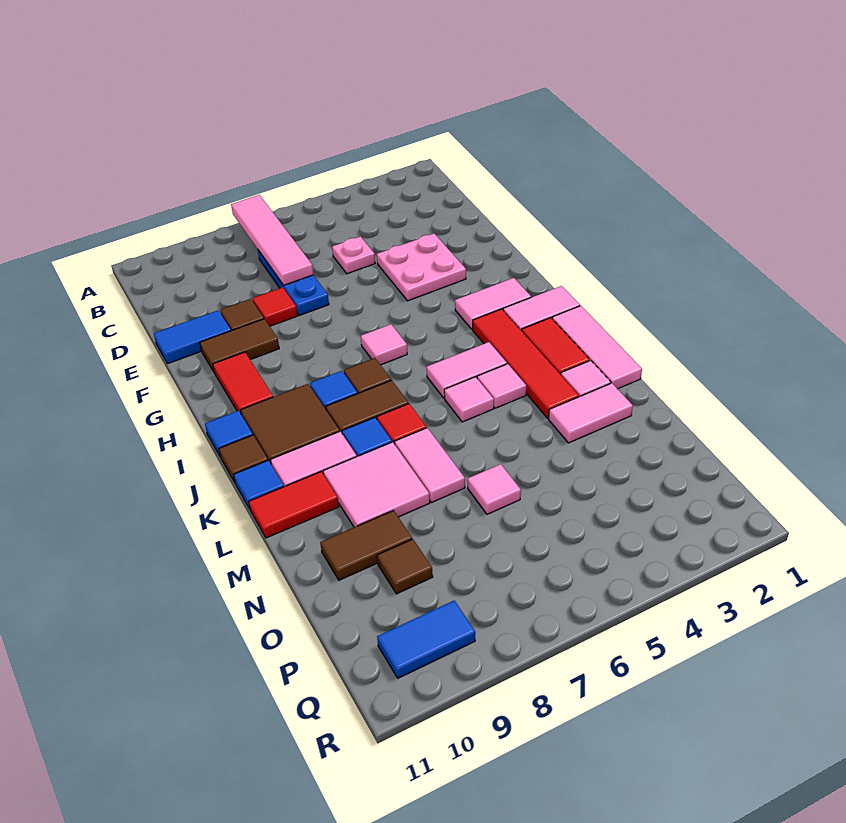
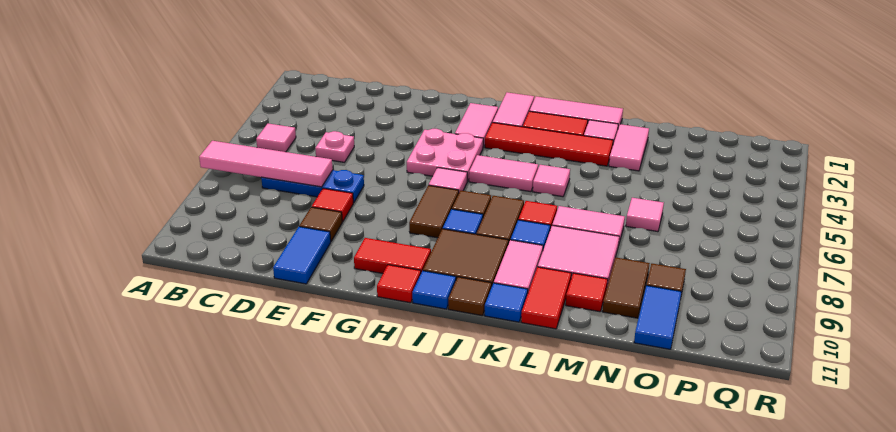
pink 2x2 plate [377,234,466,301] -> pink 2x2 plate moved to [407,129,483,181]
brown 1x2 tile [200,319,279,373] -> brown 1x2 tile moved to [409,185,459,238]
none -> red 1x1 tile [377,265,421,303]
pink 1x2 tile [427,342,507,398] -> pink 1x2 tile turned to [469,155,538,192]
pink 1x1 tile [477,364,526,408] -> pink 1x1 tile moved to [256,123,296,152]
none -> red 1x1 tile [566,273,608,312]
blue 1x2 tile [377,601,475,678] -> blue 1x2 tile moved to [634,286,682,349]

